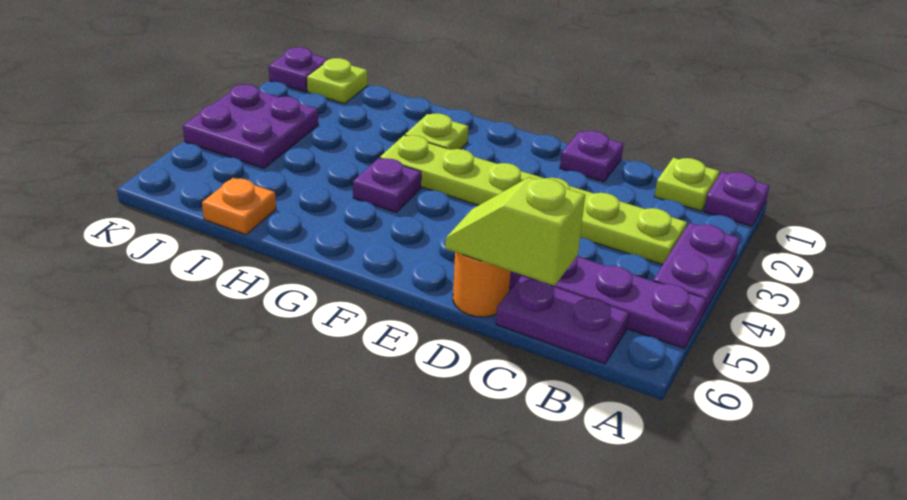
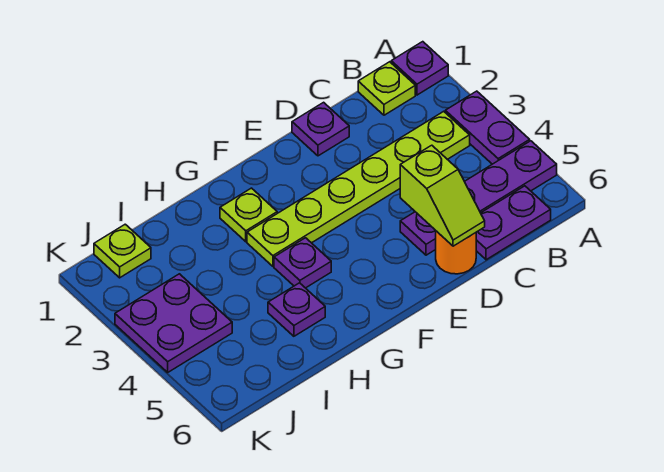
lime 1x2 slope [445,177,585,286] -> lime 1x2 slope turned to [400,145,485,246]
orange 1x1 plate [202,178,276,235] -> none
purple 1x1 plate [269,47,329,92] -> purple 1x1 plate moved to [268,283,325,336]

